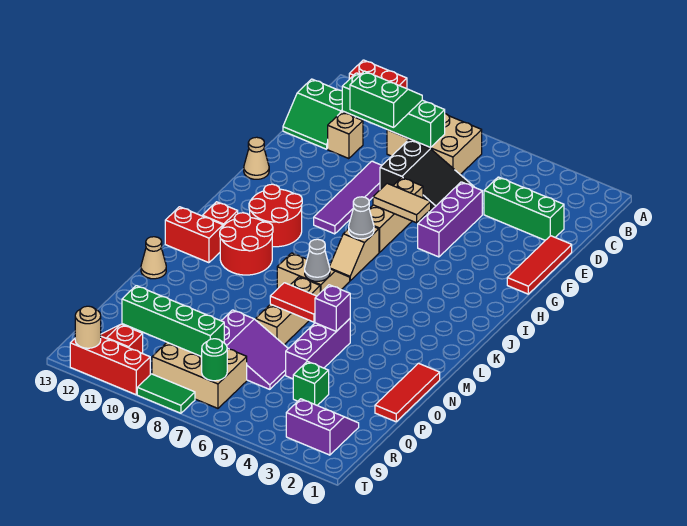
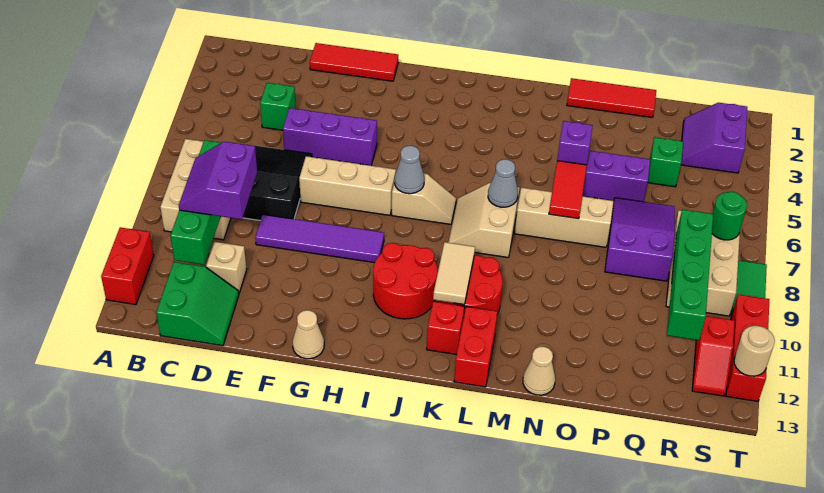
green 2x2 slope [350,71,422,127] -> purple 2x2 slope [179,142,257,220]
green 1x3 brick [484,177,564,240] -> green 1x1 brick [260,83,296,130]
tan 1x2 tile [373,183,431,223] -> tan 1x2 tile moved to [433,242,475,305]

